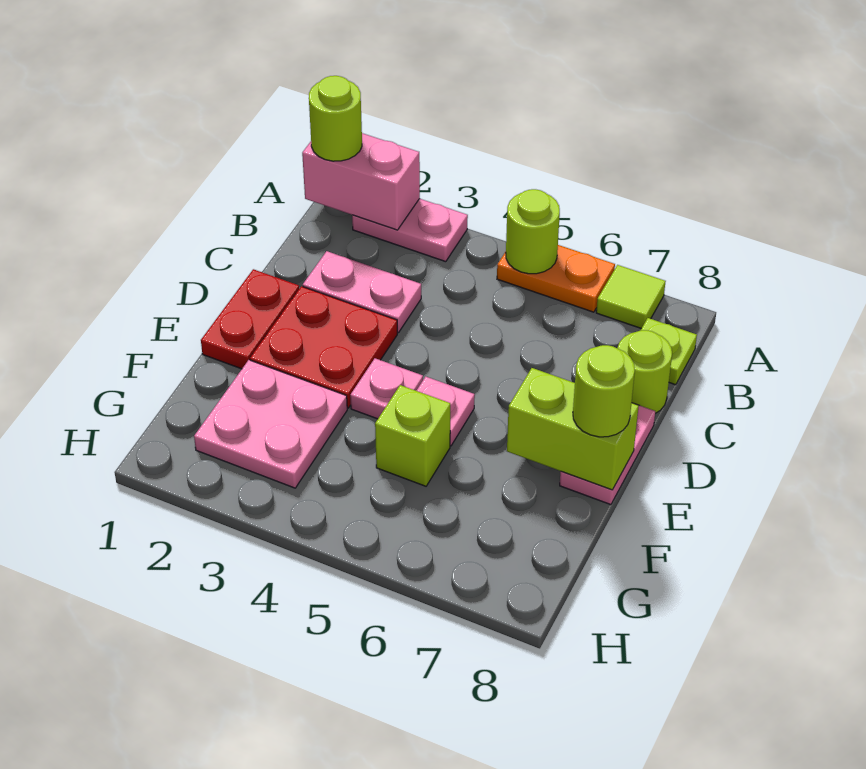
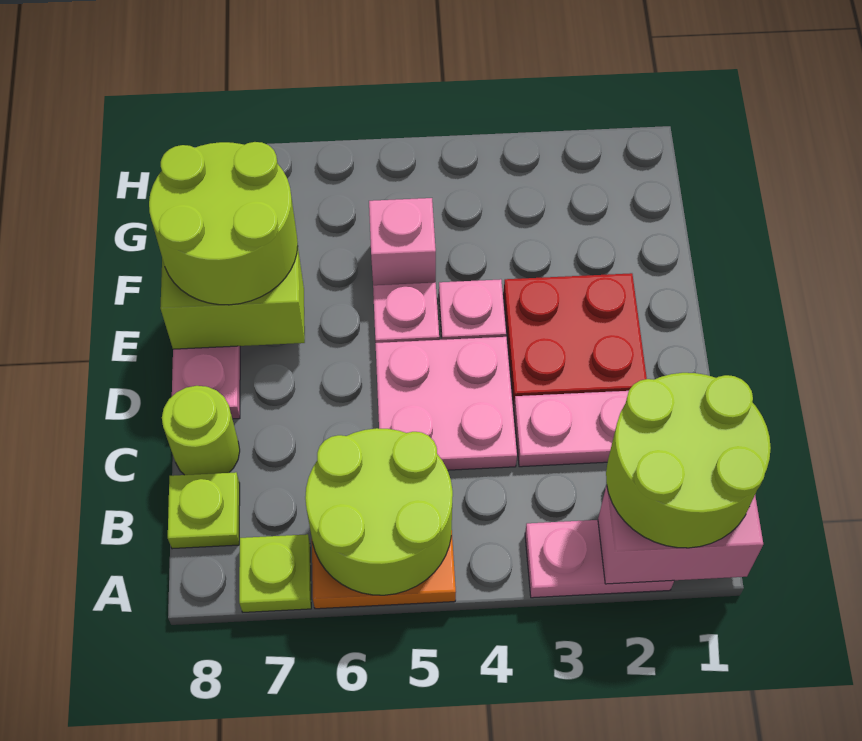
lime 1x1 round brick [309,76,362,161] -> lime 2x2 round brick [606,373,771,548]
lime 1x1 round brick [506,189,560,274] -> lime 2x2 round brick [305,428,453,595]
lime 1x1 tile [596,265,666,329] -> lime 1x1 plate [239,534,311,612]
red 1x2 plate [201,269,299,369] -> none
lime 1x1 round brick [573,345,635,437] -> lime 2x2 round brick [149,142,298,305]
pink 2x2 plate [194,360,347,488] -> pink 2x2 plate moved to [376,337,517,470]
lime 1x1 brick [375,385,450,486] -> pink 1x1 brick [369,198,436,285]

